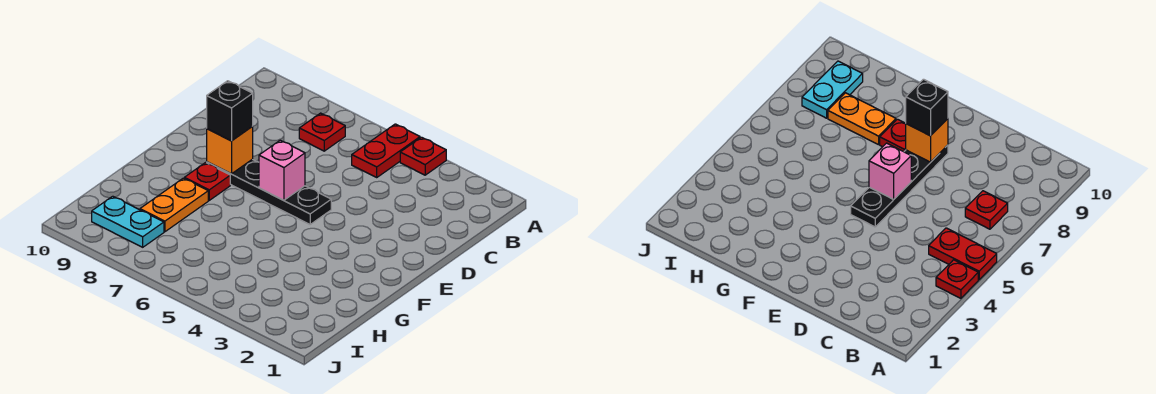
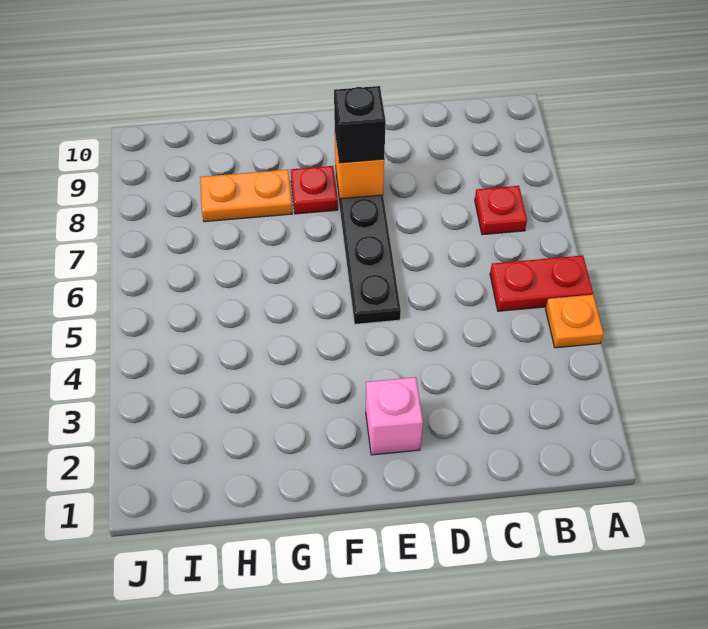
red 1x1 plate [400,137,446,175] -> orange 1x1 plate [546,295,604,348]
pink 1x1 brick [259,140,305,200] -> pink 1x1 brick moved to [366,377,423,455]
cyan 1x2 plate [92,196,164,247] -> none

